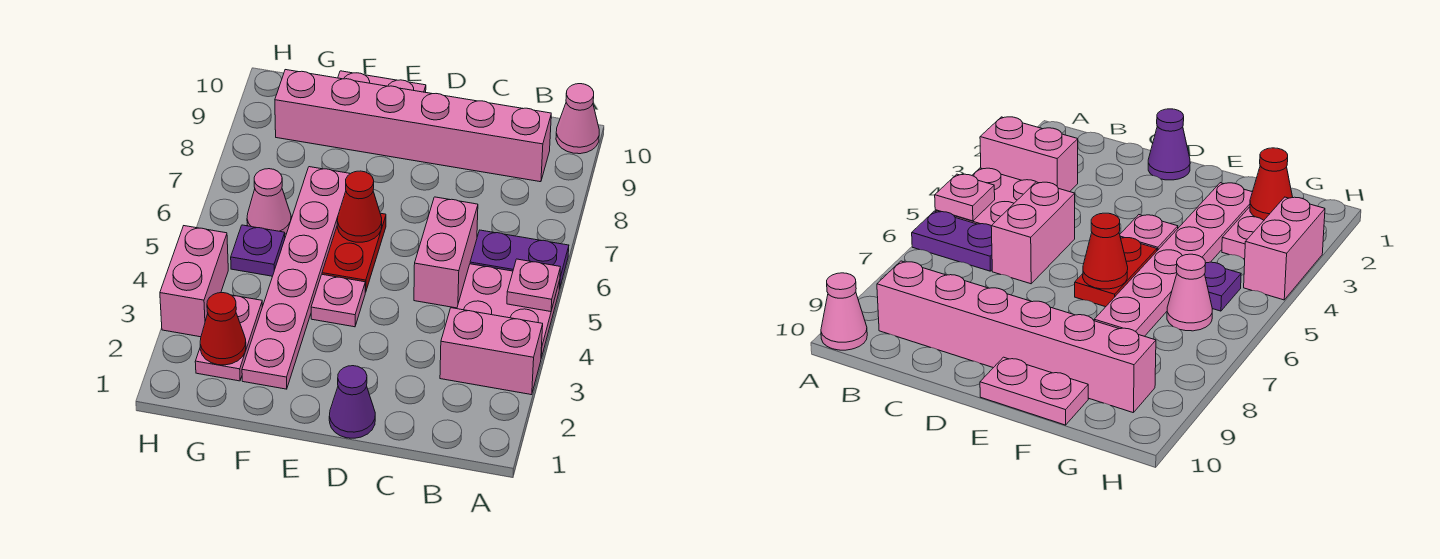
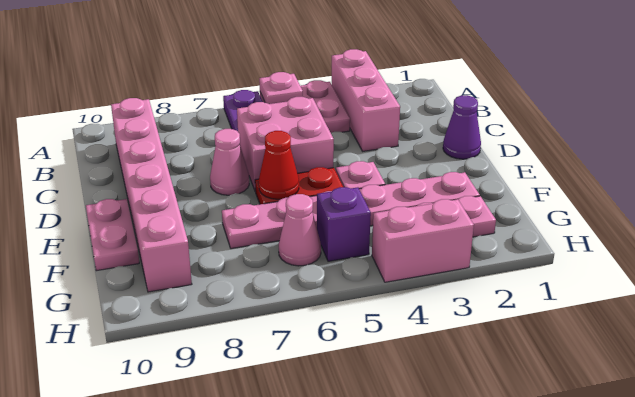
pink 1x2 brick [440,308,543,395] -> pink 1x3 brick [332,49,400,151]
pink 1x1 cone [556,84,599,154] -> pink 1x1 cone moved to [210,129,249,195]
pink 1x2 brick [414,197,478,308] -> pink 2x2 brick [237,97,334,190]
red 1x1 cone [200,293,246,365] -> none
purple 1x1 plate [231,225,285,276] -> purple 1x1 brick [317,187,371,261]

